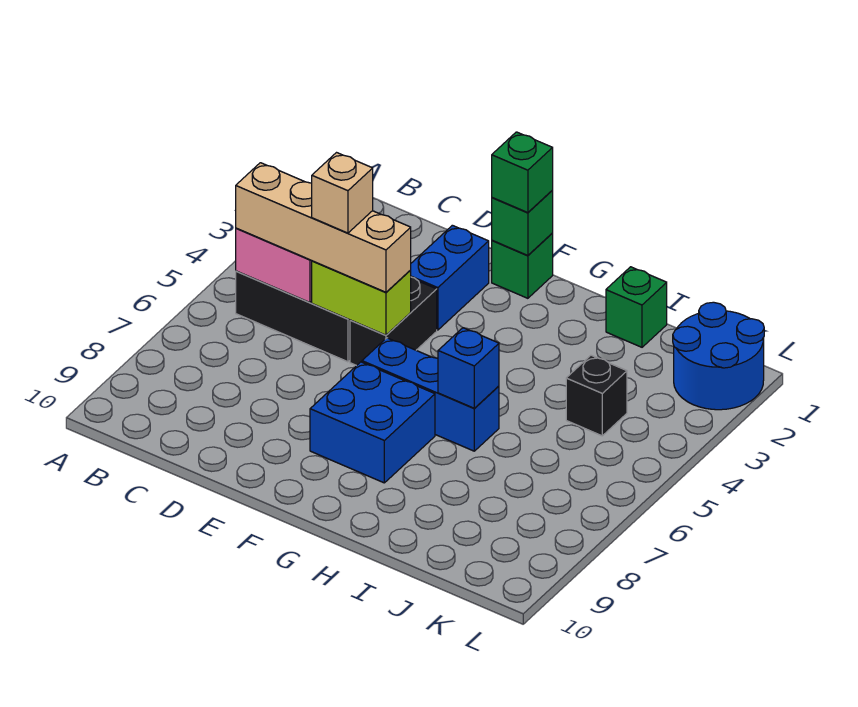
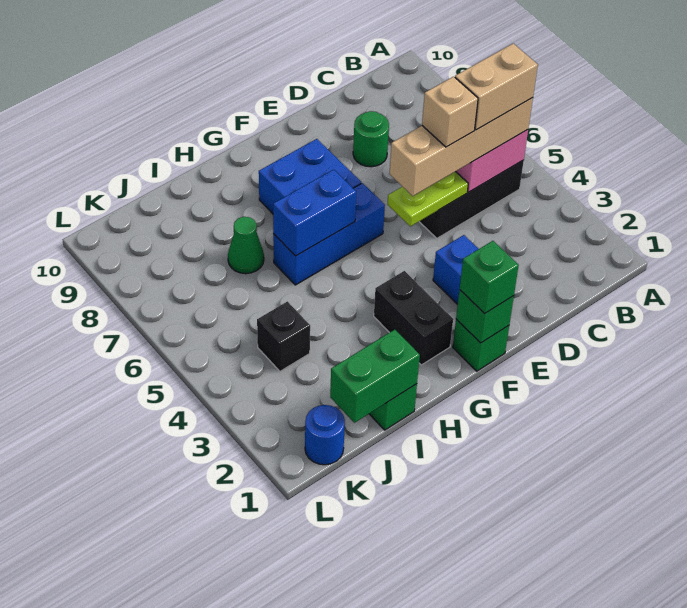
none -> tan 1x2 brick [455,43,538,130]
lime 1x2 brick [312,261,411,335] -> lime 1x2 plate [387,171,468,226]
none -> green 1x1 round brick [353,111,389,167]
black 1x2 brick [350,277,437,366] -> black 1x2 brick moved to [374,271,453,365]
blue 1x1 brick [438,328,499,408] -> blue 1x2 brick [273,170,356,256]
none -> green 1x2 brick [330,330,420,423]
none -> green 1x1 cone [228,217,264,274]
blue 2x2 round brick [673,302,764,410] -> blue 1x1 round brick [305,405,345,465]

